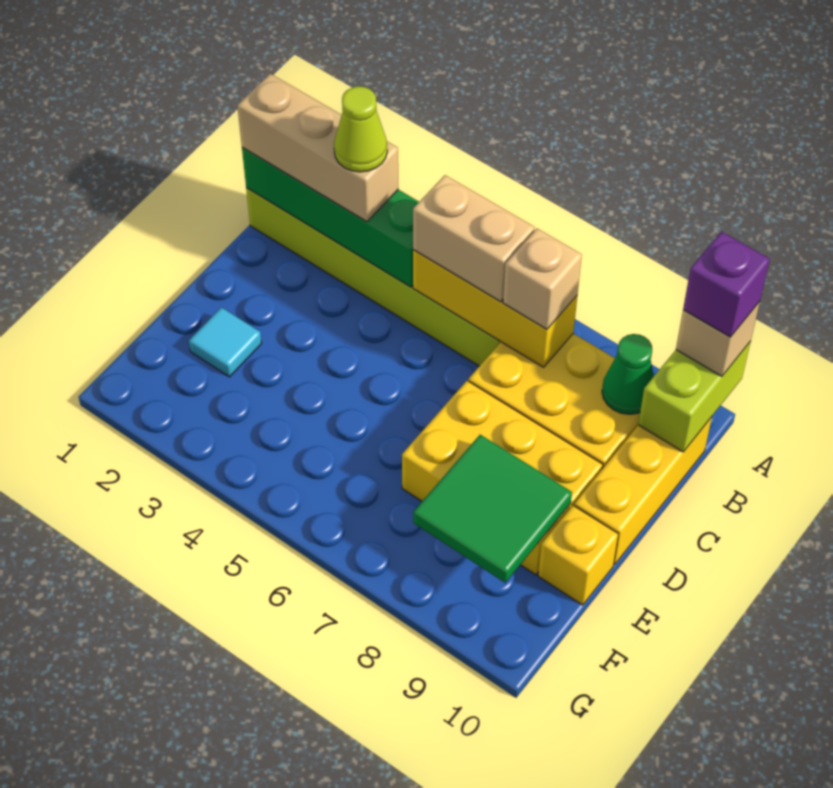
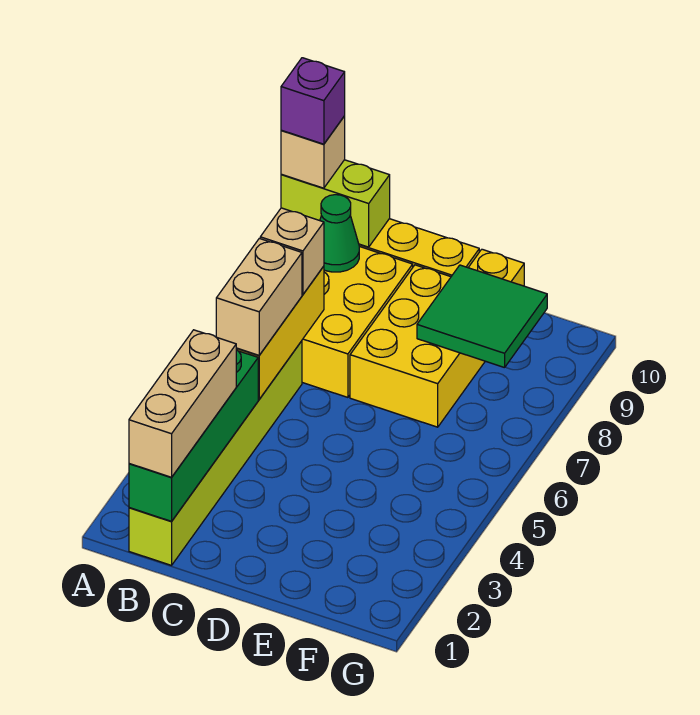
lime 1x1 cone [334,86,387,172] -> none
cyan 1x1 tile [189,307,262,377] -> none

